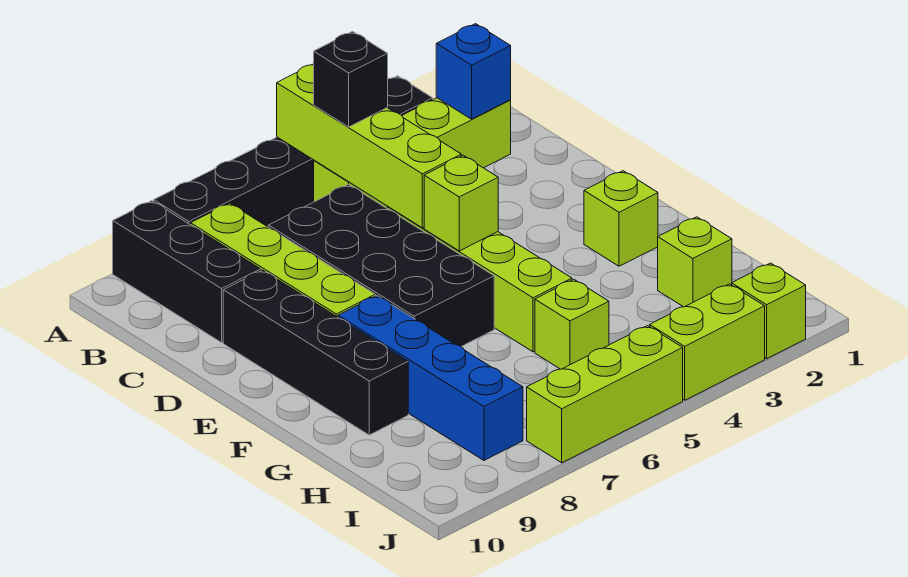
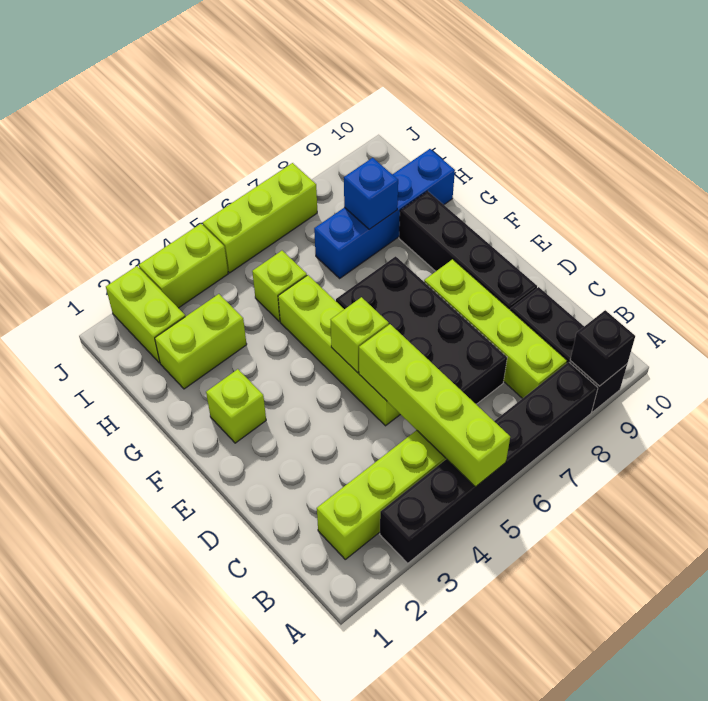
blue 1x1 brick [436,24,511,119] -> blue 1x1 brick moved to [344,158,398,229]
black 1x1 brick [314,32,388,127] -> black 1x1 brick moved to [570,310,635,386]
blue 1x4 brick [338,296,523,460] -> blue 1x4 brick turned to [314,149,455,278]
lime 1x1 brick [658,217,732,307] -> lime 1x2 brick [155,294,247,389]
lime 1x1 brick [732,263,806,359] -> lime 1x2 brick [106,266,185,363]

